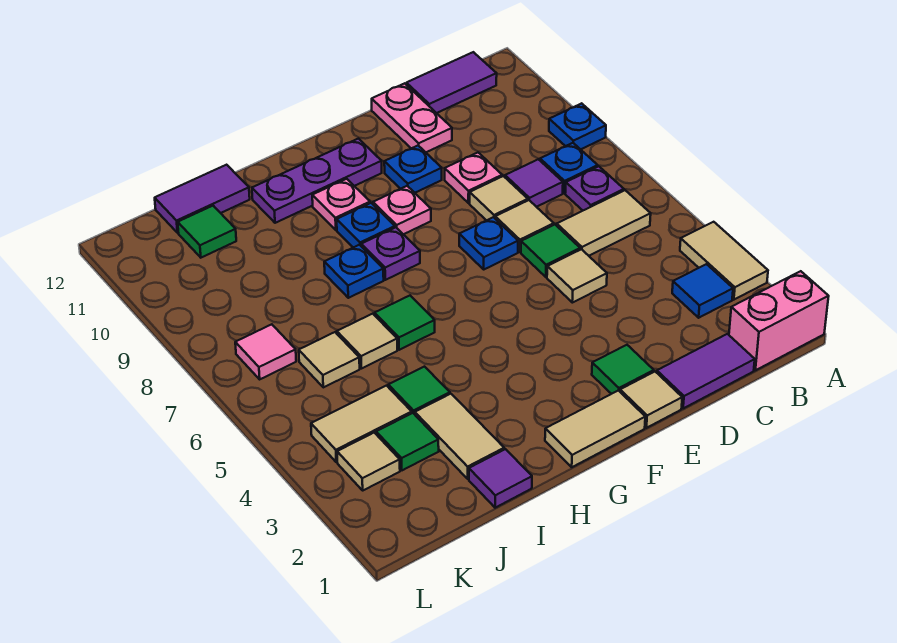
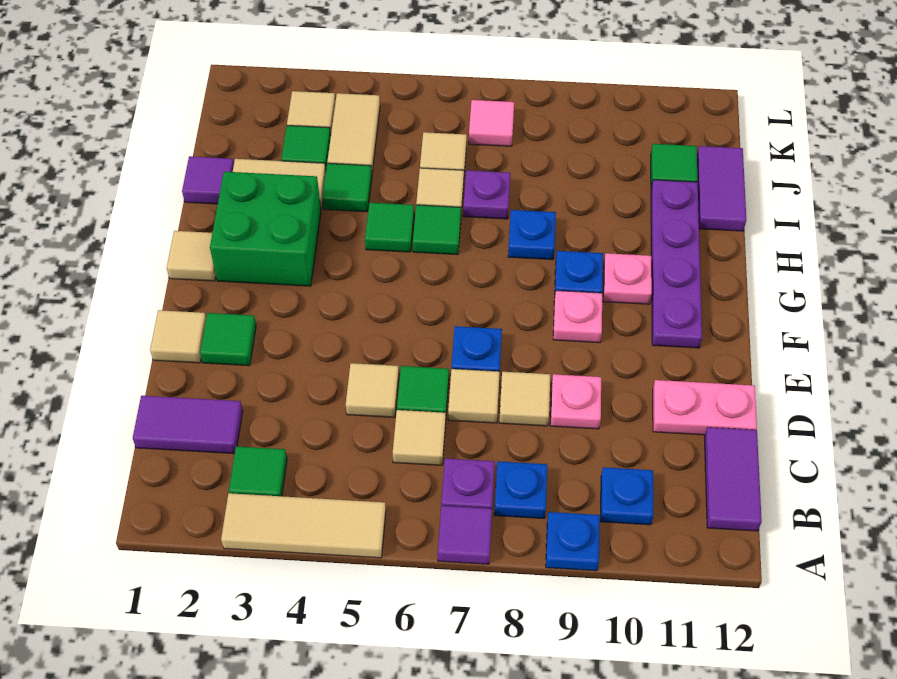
pink 1x2 brick [729,271,829,370] -> none
tan 1x2 tile [680,222,768,300] -> tan 1x3 tile [221,493,386,558]
blue 1x1 tile [672,264,733,318] -> green 1x1 tile [229,446,287,496]
tan 1x2 tile [557,190,651,256] -> tan 1x1 tile [393,410,446,465]
purple 1x2 tile [657,334,755,408] -> purple 1x2 tile turned to [133,396,243,454]
purple 1x1 tile [505,159,563,207] -> purple 1x1 tile moved to [438,506,492,564]
blue 1x1 plate [384,146,442,193] -> blue 1x1 plate moved to [600,467,654,525]
tan 1x2 tile [545,390,645,467] -> tan 1x1 tile [167,231,216,281]
purple 1x3 plate [252,139,382,223] -> purple 1x4 plate [651,180,702,348]
none -> green 2x2 brick [210,172,321,286]
purple 1x1 plate [361,227,420,280] -> purple 1x1 plate moved to [463,170,510,219]
none -> green 1x1 tile [365,203,414,252]

